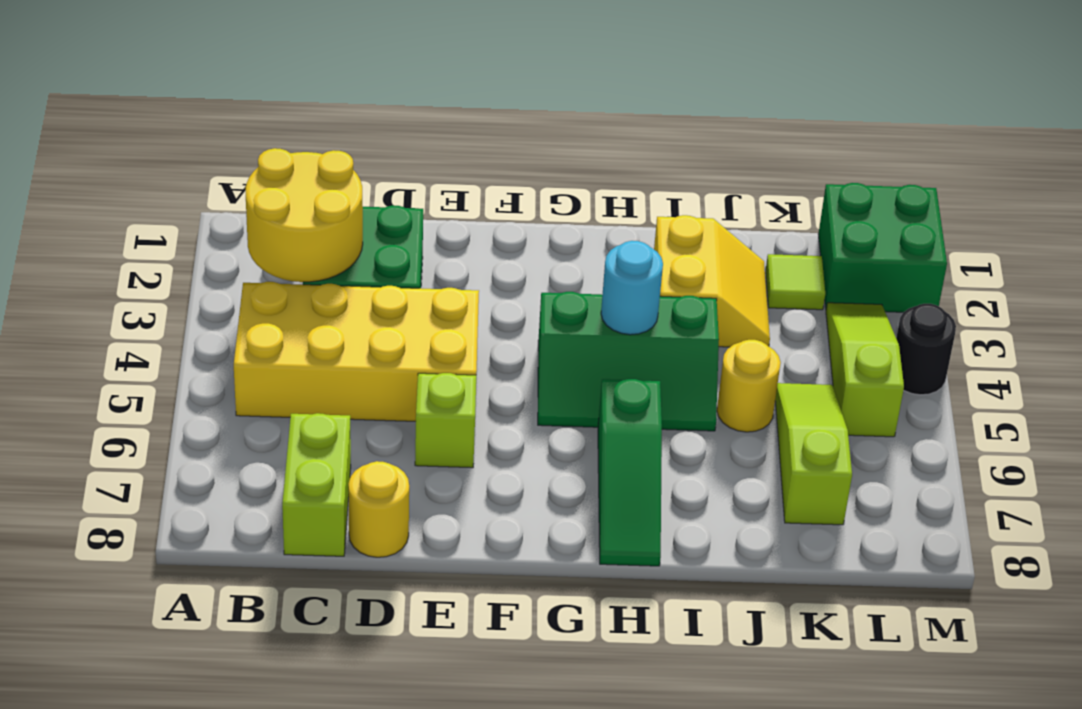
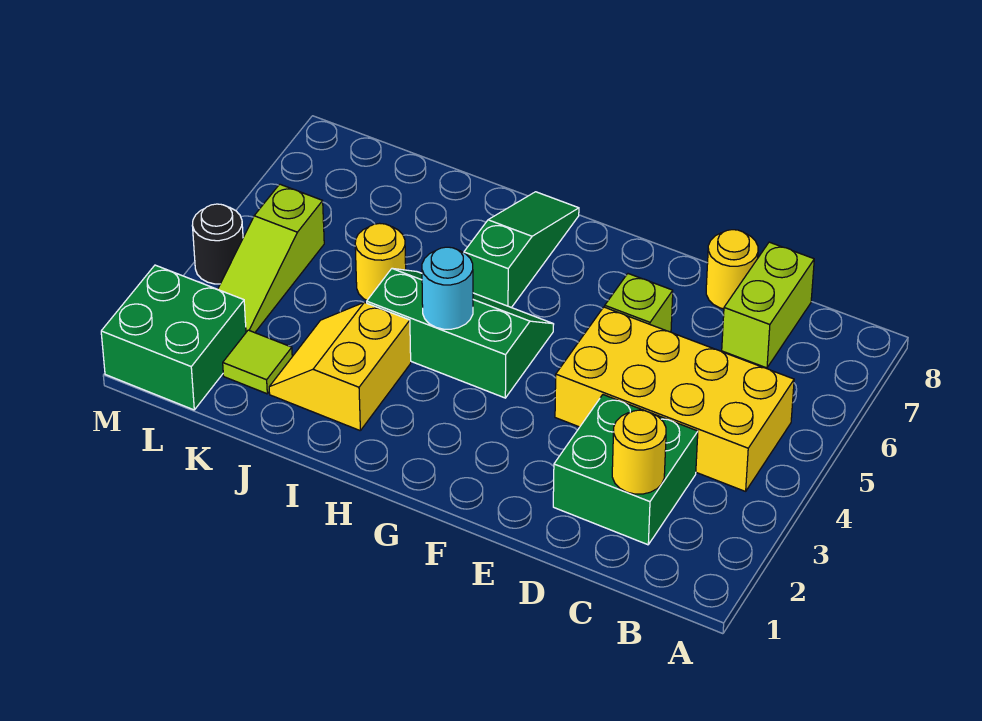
yellow 2x2 round brick [246,148,363,282] -> yellow 1x1 round brick [612,410,666,494]
lime 1x3 slope [775,383,852,525] -> none

